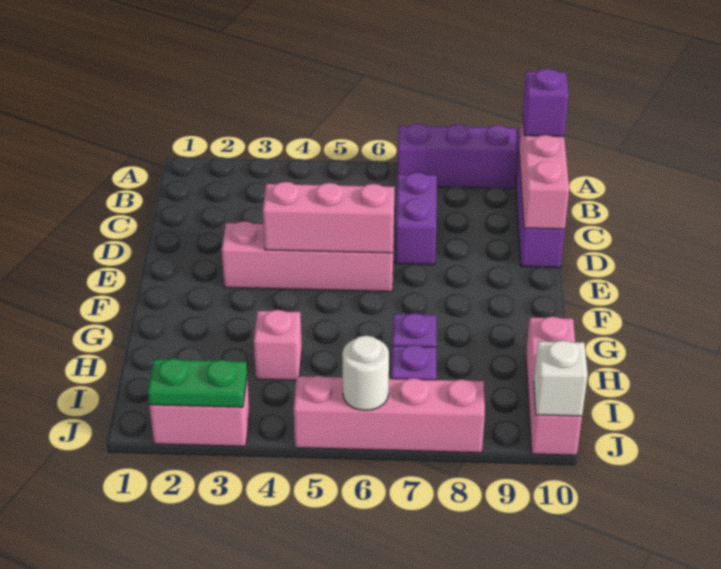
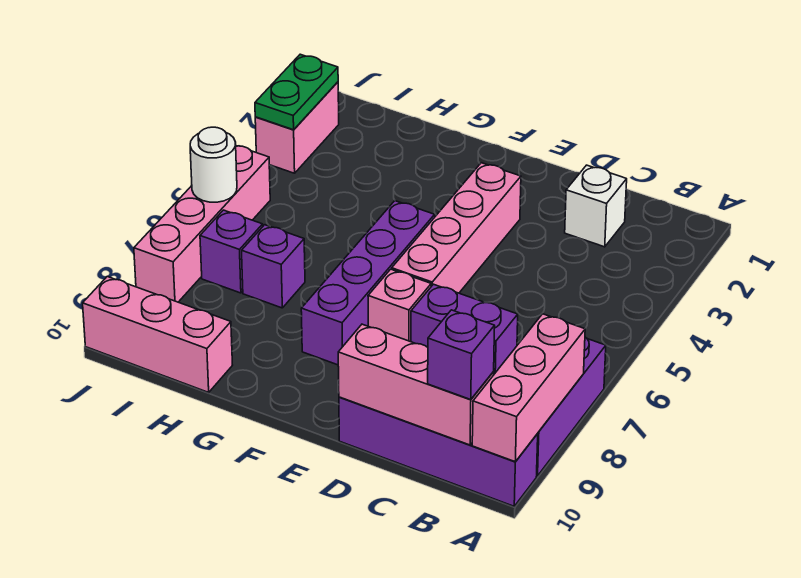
pink 1x3 brick [263,182,394,253] -> pink 1x3 brick moved to [472,314,585,462]
none -> purple 1x4 brick [301,201,435,365]
pink 1x1 brick [254,310,302,380] -> pink 1x1 brick moved to [368,269,431,342]
white 1x1 brick [534,340,588,416] -> white 1x1 brick moved to [565,165,627,247]

